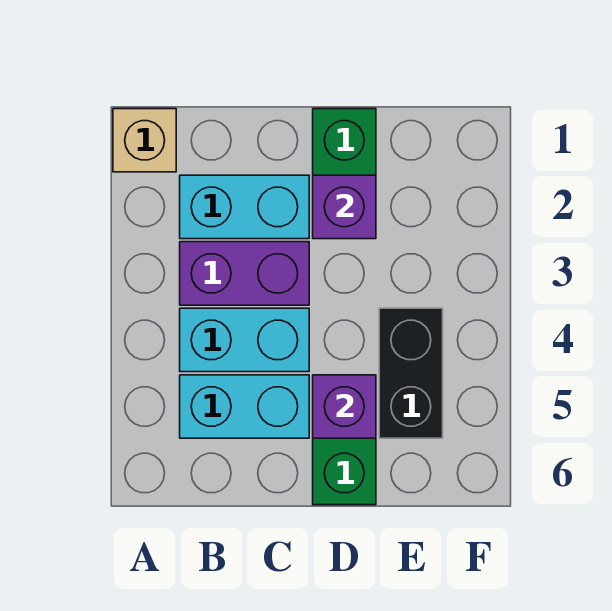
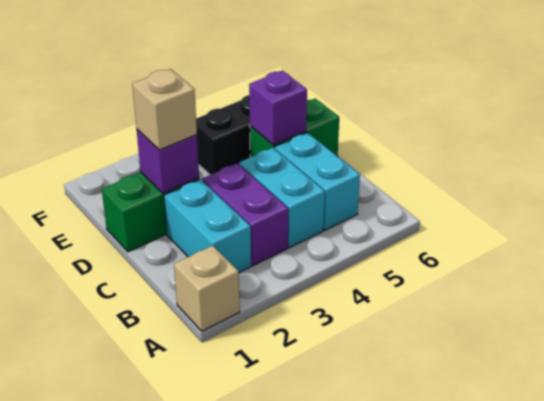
none -> tan 1x1 brick [132,69,197,150]

